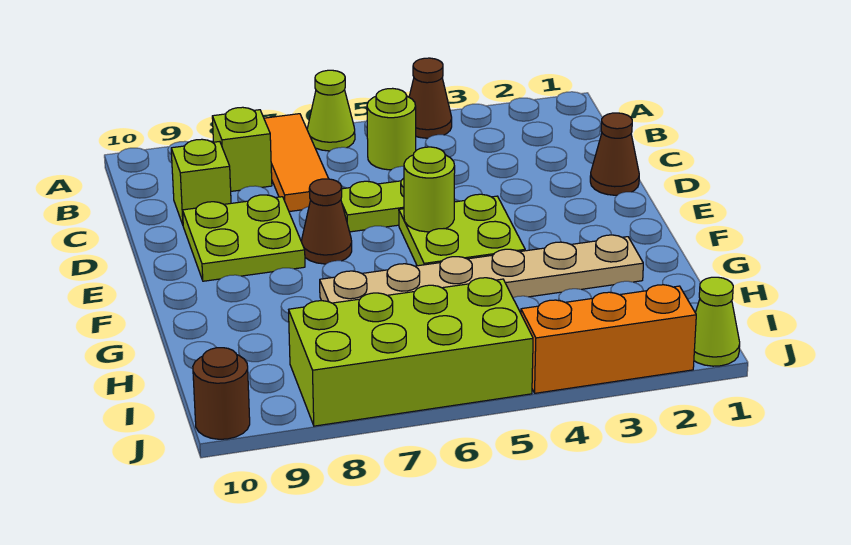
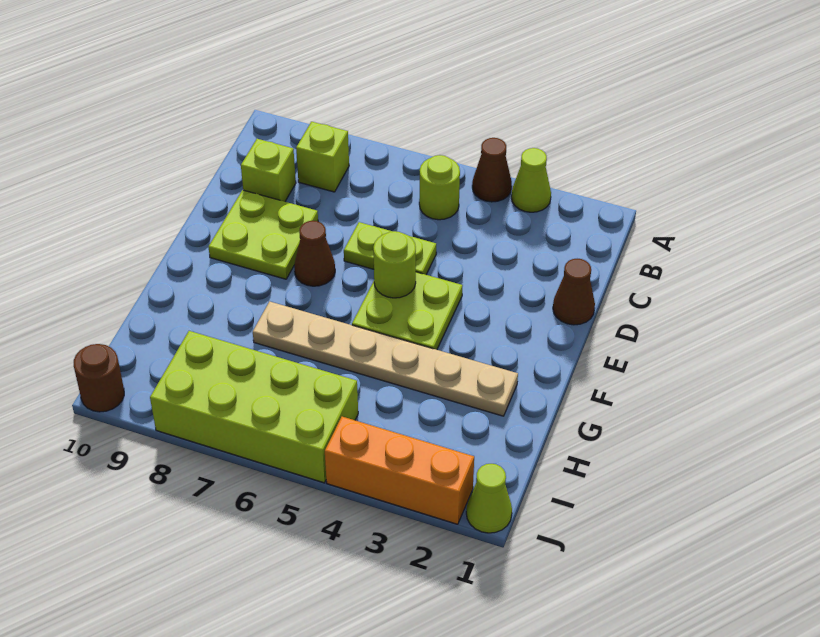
lime 1x1 cone [307,70,355,151] -> lime 1x1 cone moved to [511,148,551,212]
orange 1x3 tile [264,114,329,212] -> none

